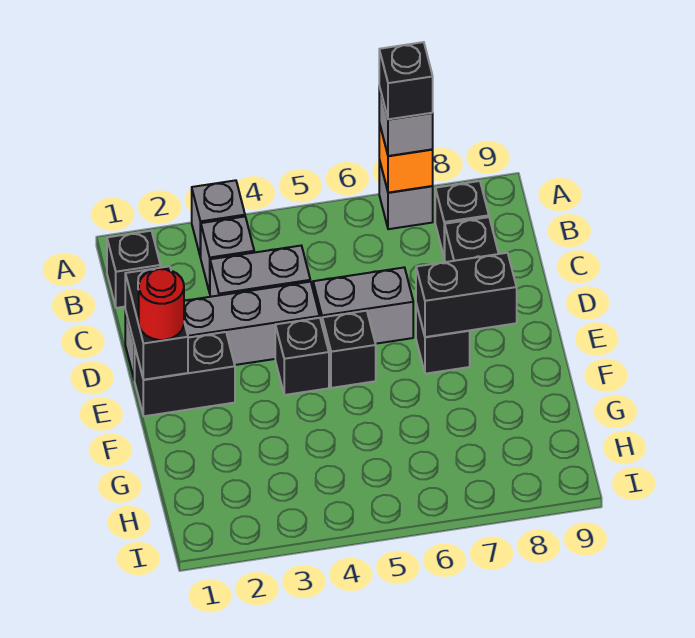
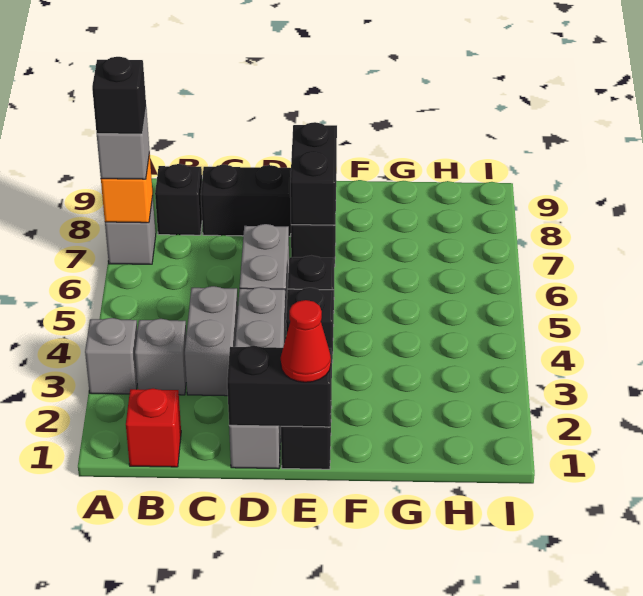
black 1x1 brick [107,231,160,308] -> red 1x1 brick [126,389,181,467]
red 1x1 round brick [139,269,184,340] -> red 1x1 cone [281,300,331,382]

